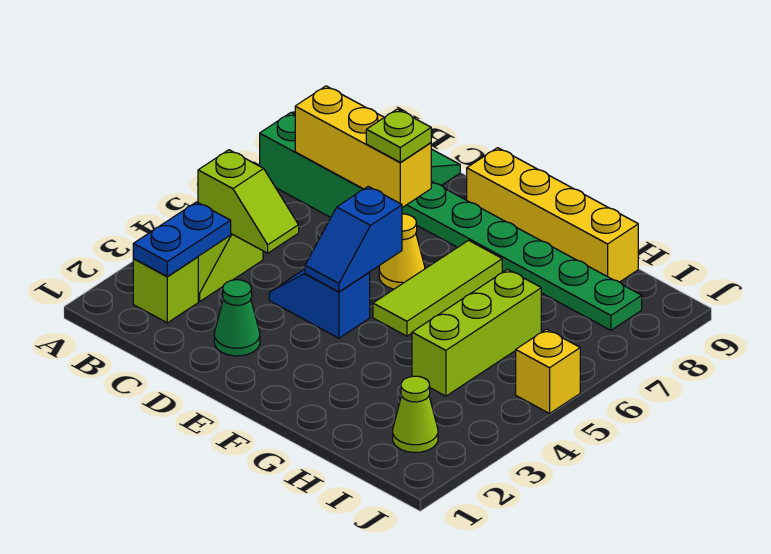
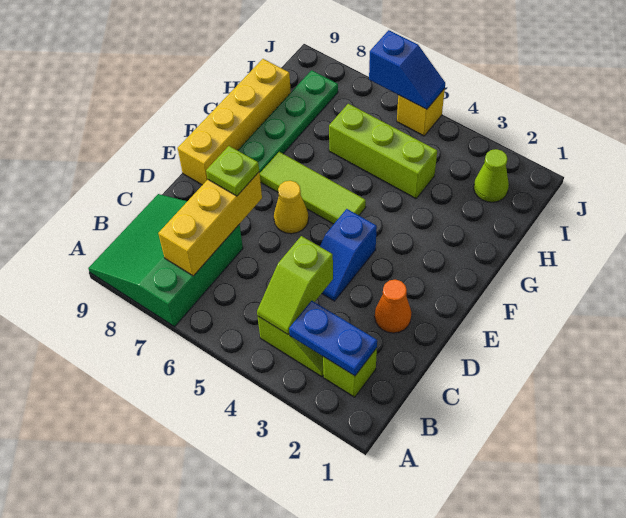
lime 1x2 slope [198,150,299,253] -> lime 1x2 slope turned to [257,236,333,334]
green 1x1 cone [214,280,260,356] -> orange 1x1 cone [375,280,411,333]
blue 1x2 slope [305,186,402,292] -> blue 1x2 slope moved to [369,30,445,109]

